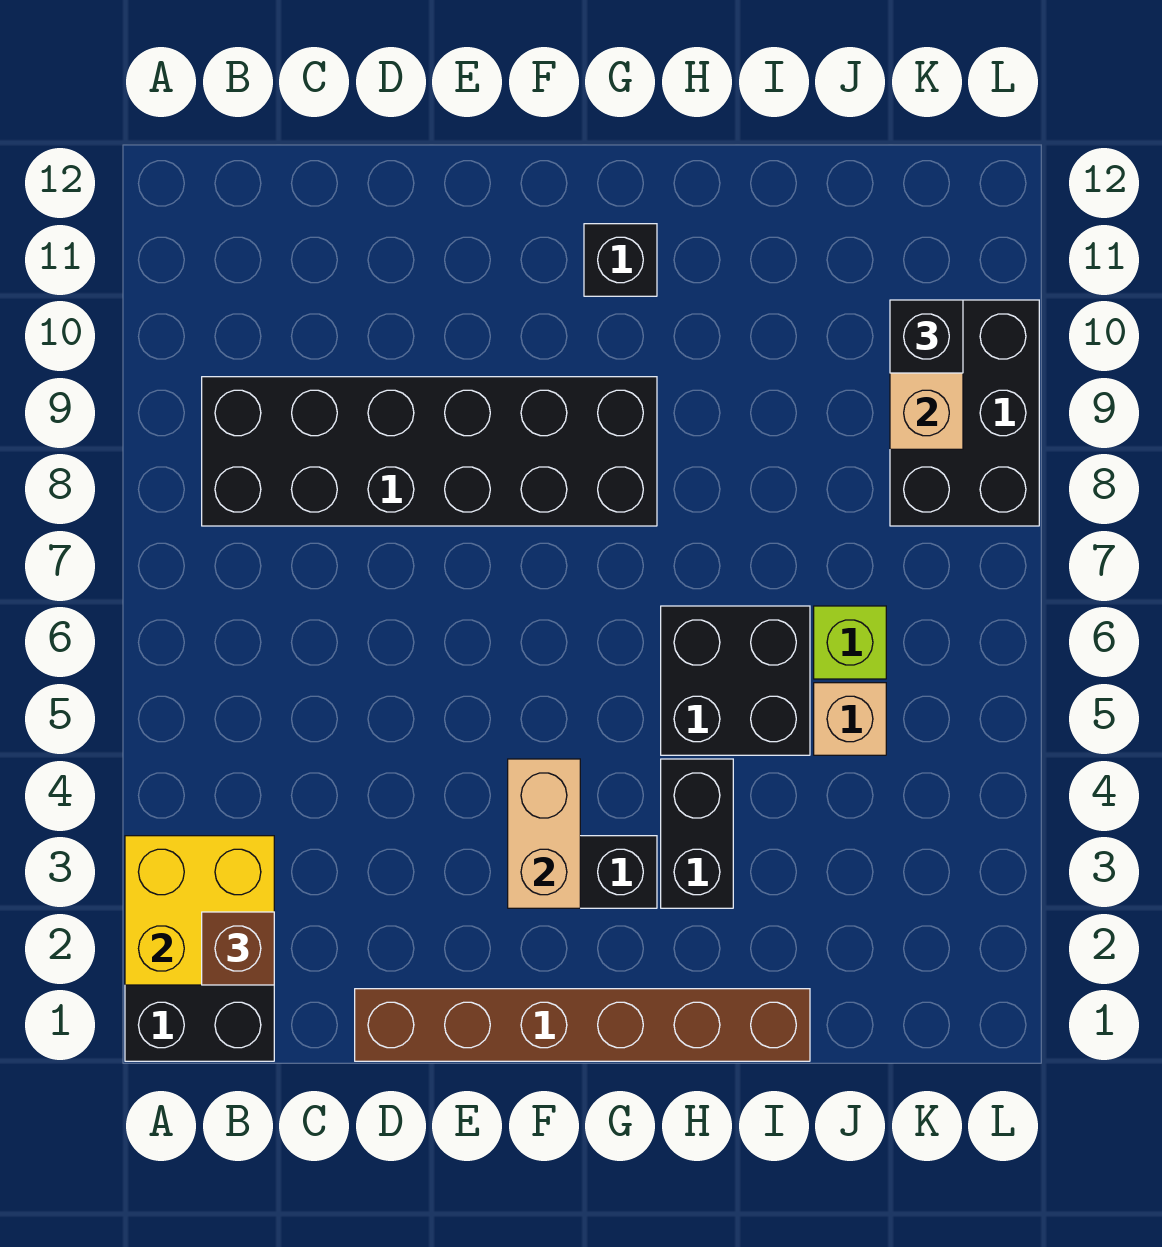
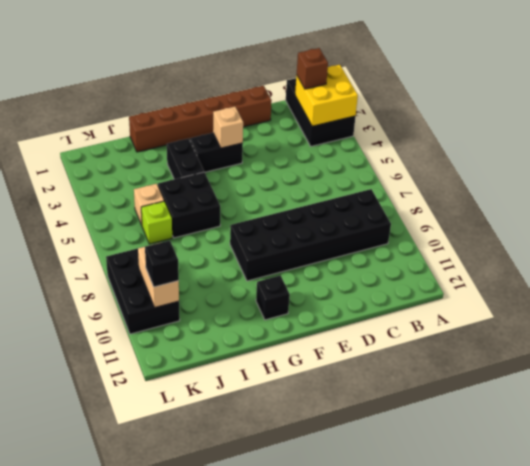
tan 1x2 brick [508,759,580,908] -> tan 1x1 brick [213,107,243,148]

